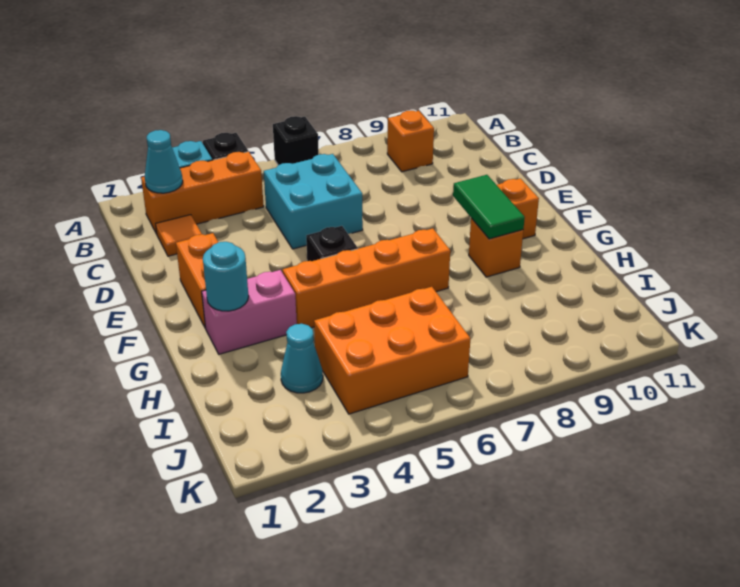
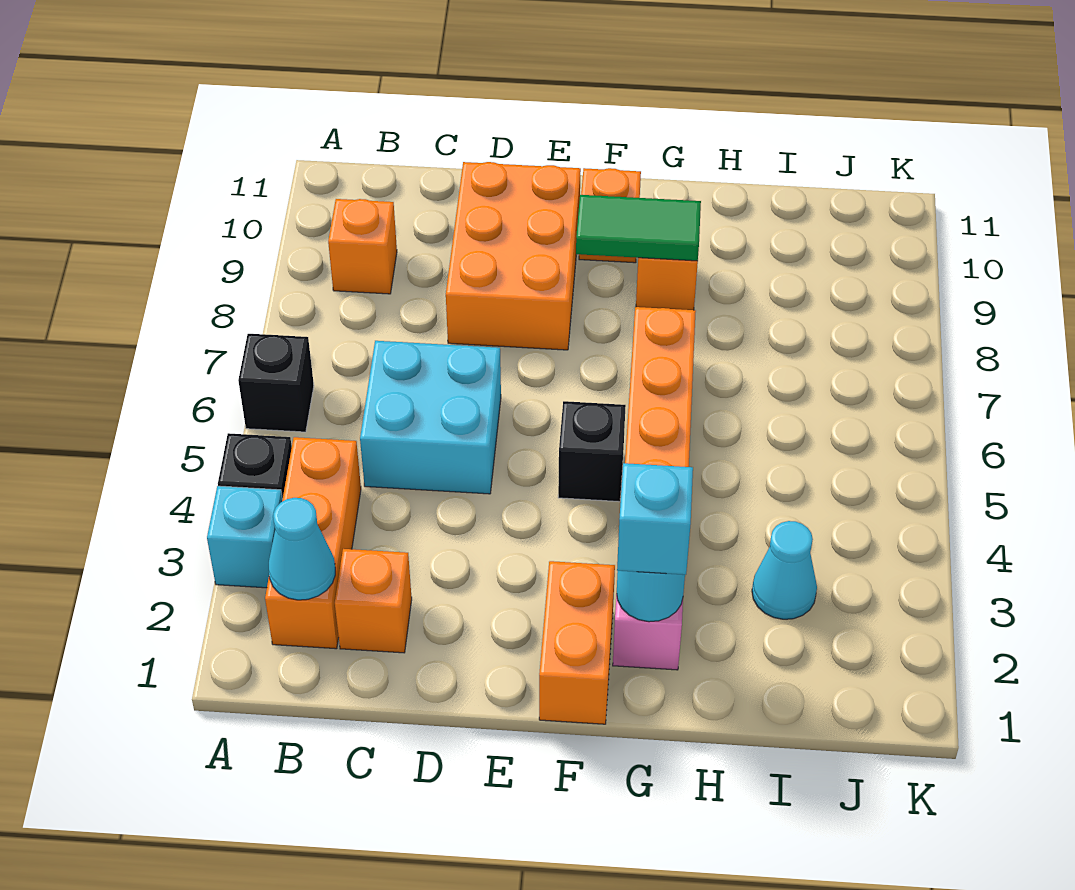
orange 1x1 tile [156,215,202,256] -> orange 1x1 brick [335,549,412,653]
orange 1x2 brick [176,233,218,328] -> orange 1x2 brick turned to [539,561,615,724]
none -> cyan 1x1 brick [617,463,693,575]
orange 2x3 brick [314,287,470,414] -> orange 2x3 brick moved to [446,162,581,350]

